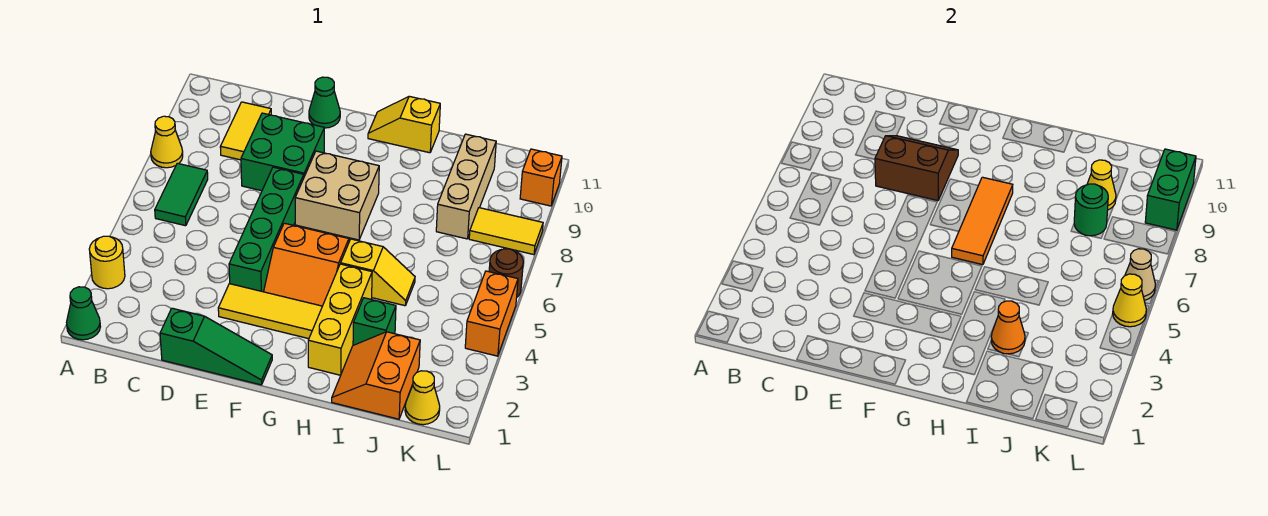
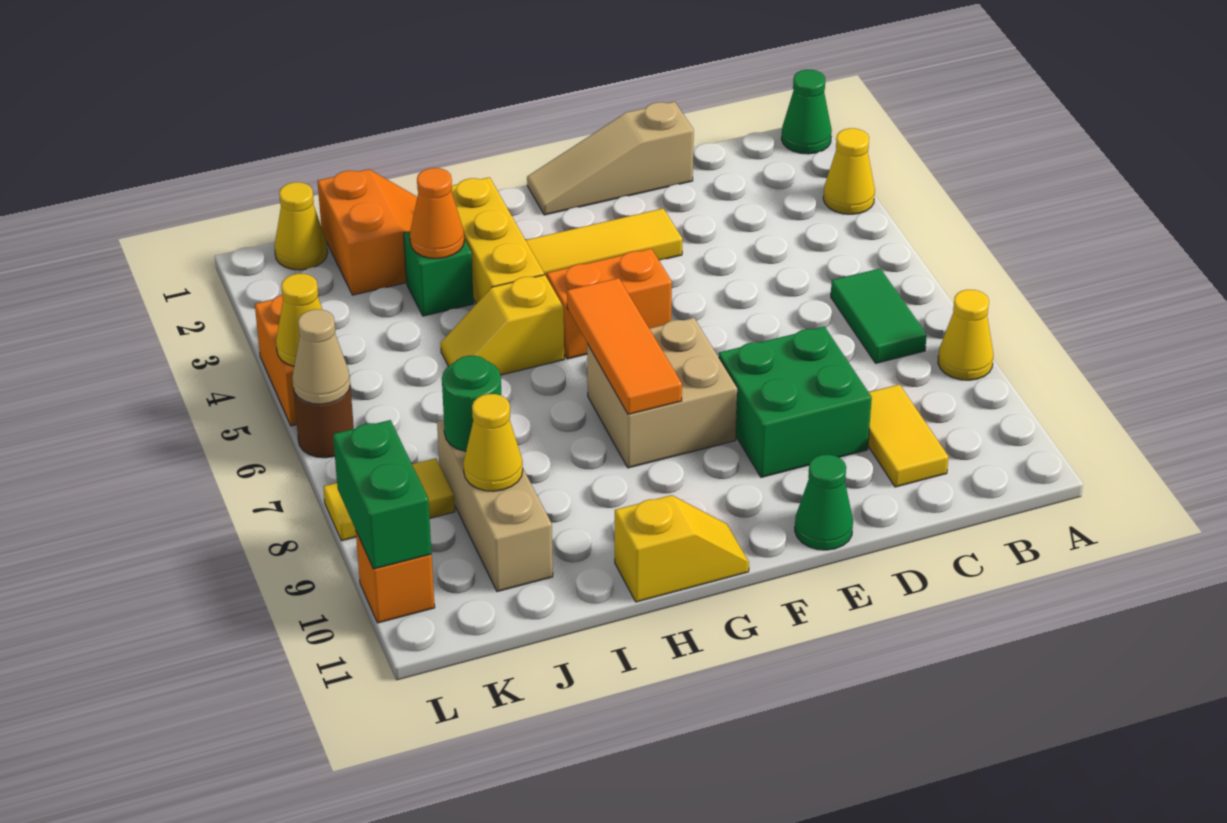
yellow 1x1 round brick [89,236,125,289] -> yellow 1x1 cone [823,128,875,214]
green 1x3 slope [160,308,272,385] -> tan 1x3 slope [527,102,694,215]
brown 2x2 slope [875,136,958,201] -> none
green 1x4 brick [229,167,304,292] -> none

